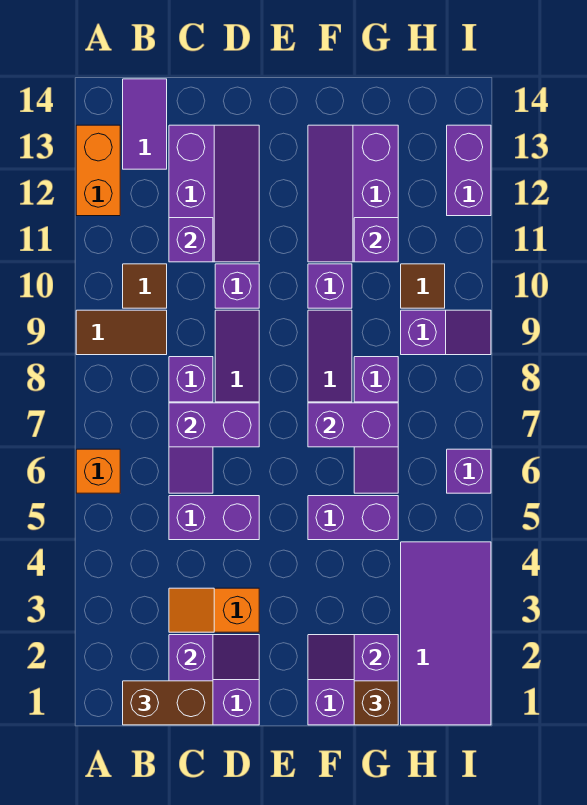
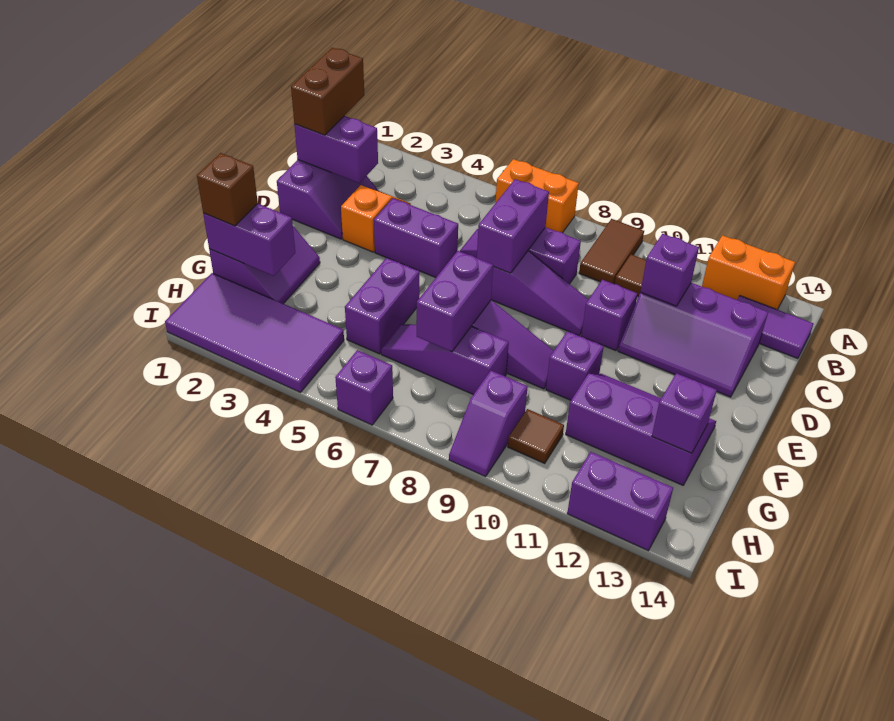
orange 1x1 brick [76,449,120,493] -> orange 1x2 brick [496,159,579,233]
purple 1x2 brick [169,496,259,540] -> purple 1x2 brick turned to [374,198,458,278]
purple 1x1 brick [354,218,398,262] -> purple 1x1 brick moved to [652,373,717,453]

